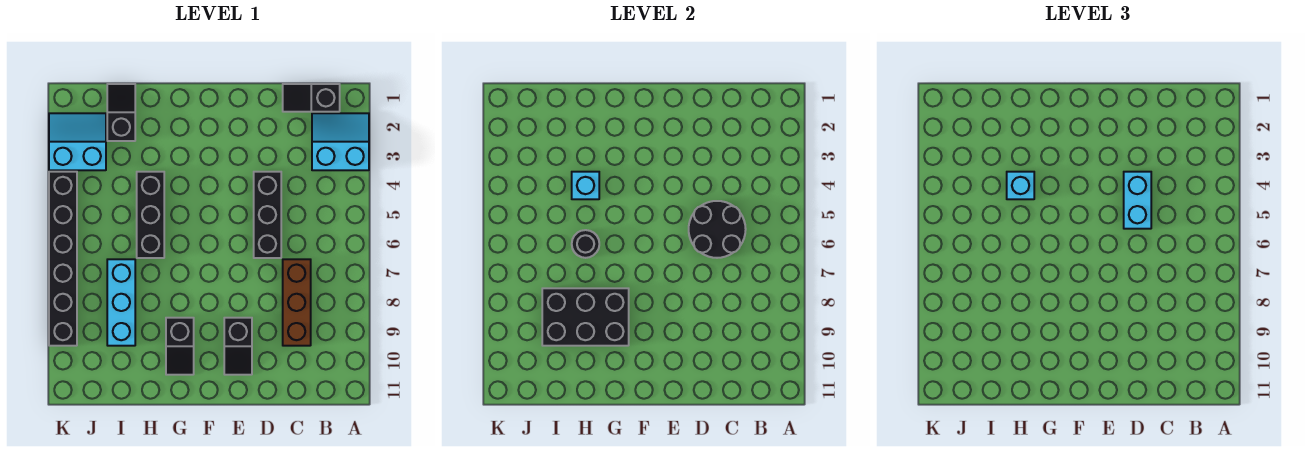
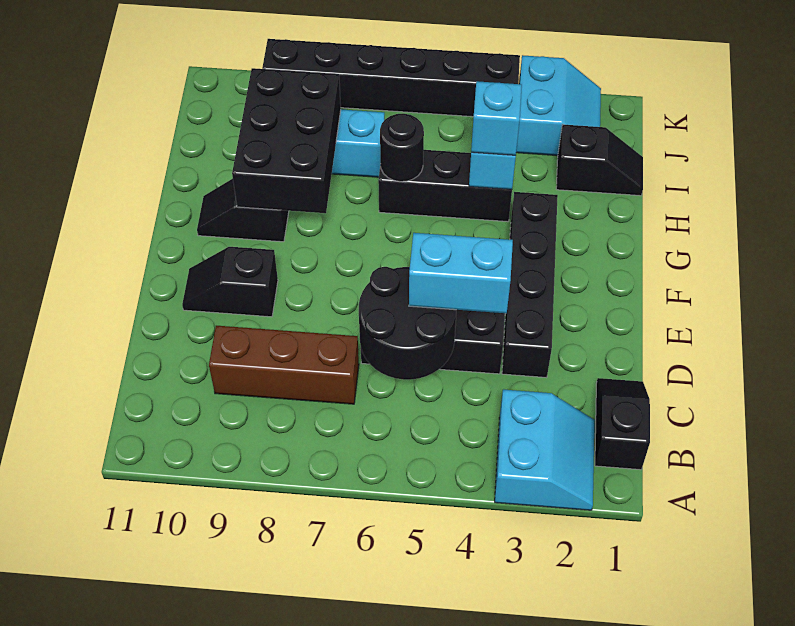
none -> black 1x4 brick [502,192,558,378]

